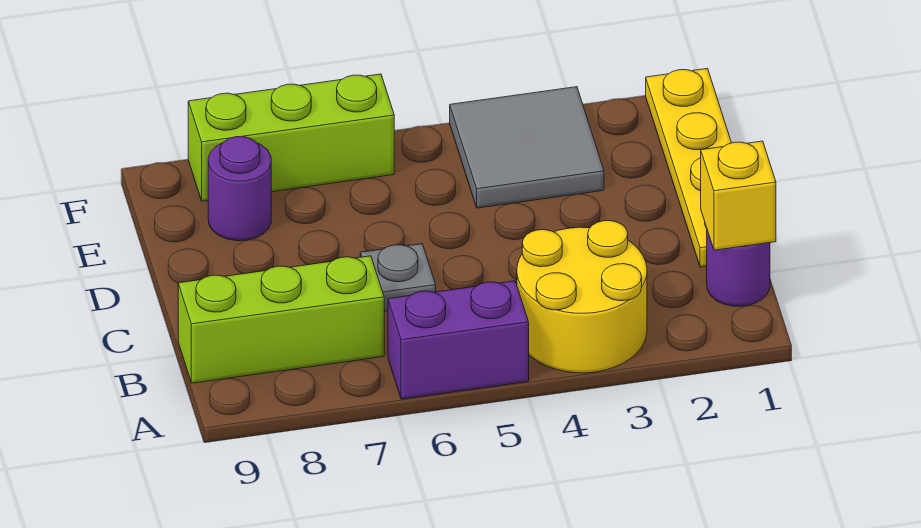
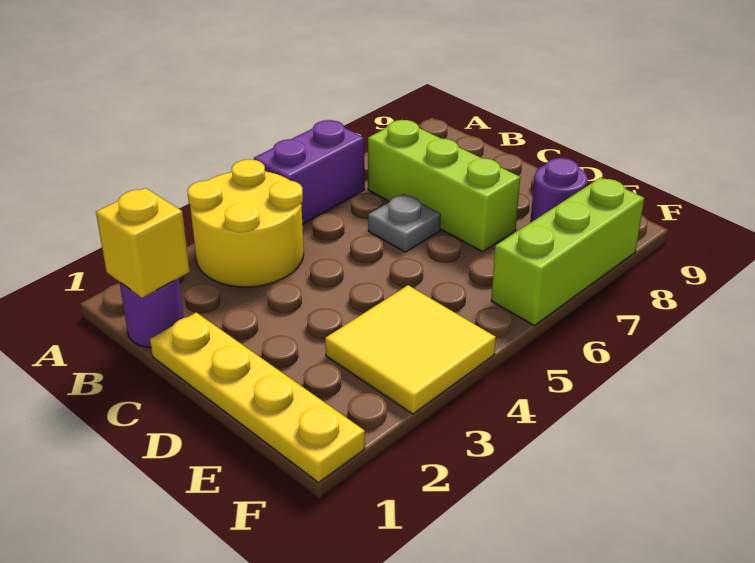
lime 1x3 brick [178,256,384,383] -> lime 1x3 brick turned to [368,120,520,252]
grey 2x2 tile [450,87,604,208] -> yellow 2x2 tile [325,285,496,414]

